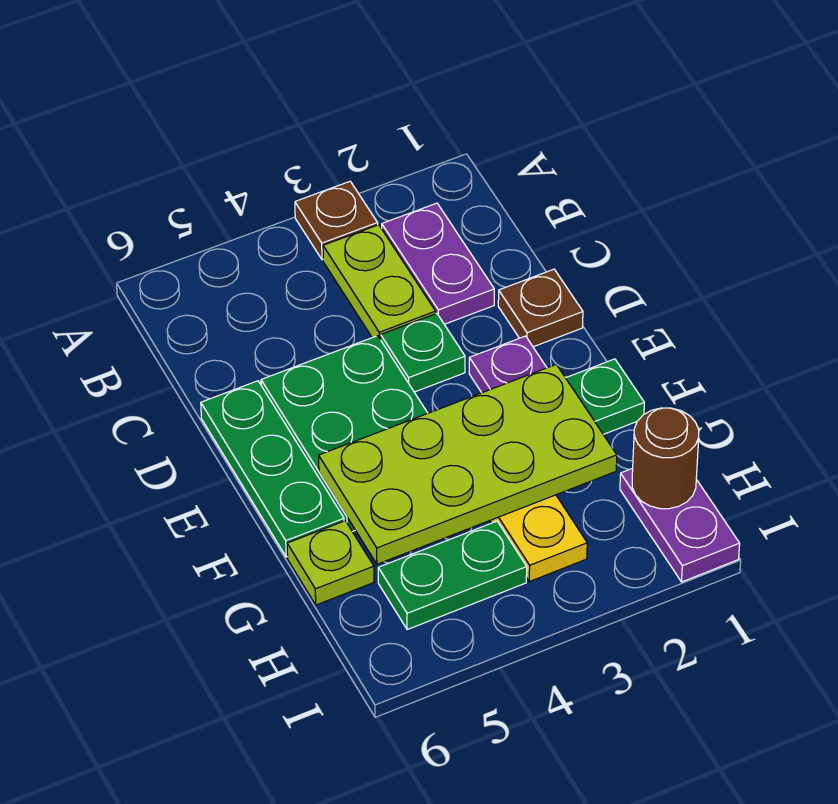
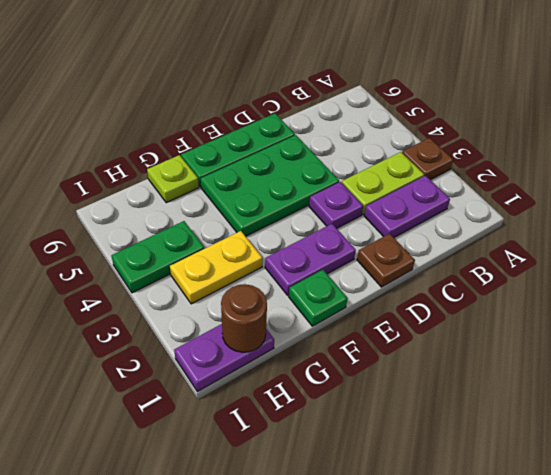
green 1x1 plate [381,313,465,392] -> purple 1x1 plate [309,182,363,228]
lime 2x4 plate [319,364,617,564] -> none
green 1x2 plate [378,521,527,630] -> green 1x2 plate turned to [111,221,204,293]

